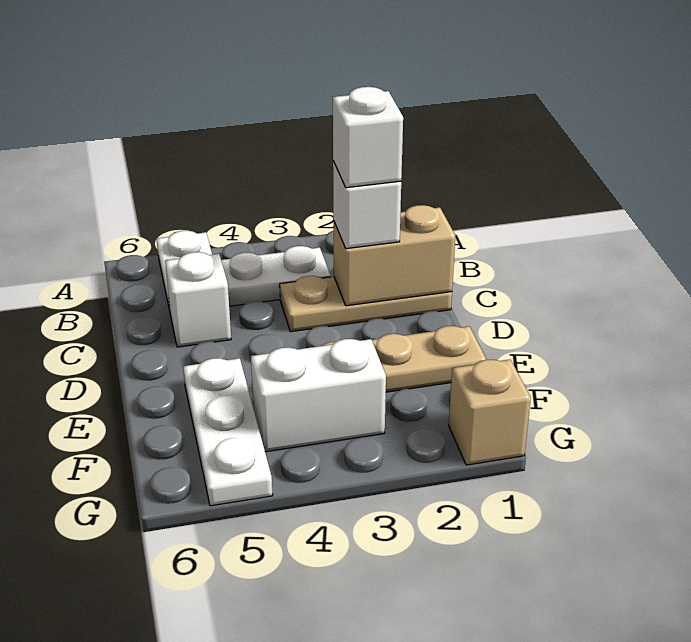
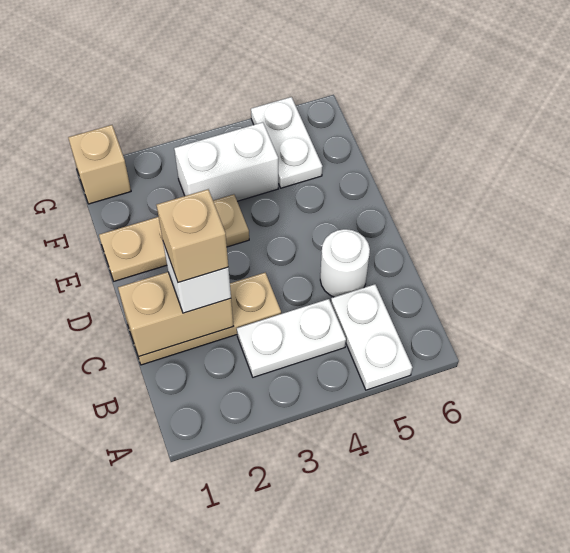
white 1x1 brick [333,87,403,188] -> tan 1x1 brick [157,189,228,283]
white 1x1 brick [165,252,231,347] -> white 1x1 round brick [320,229,370,297]
white 1x3 plate [183,358,273,506] -> white 1x2 plate [251,97,323,188]

